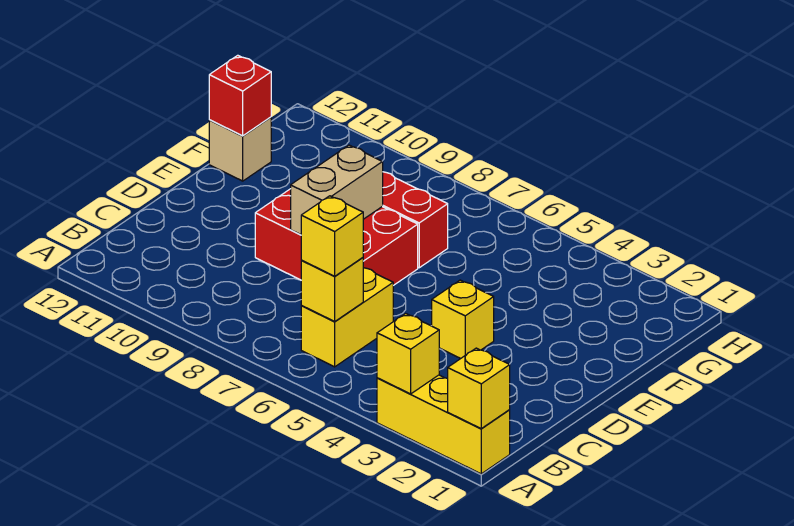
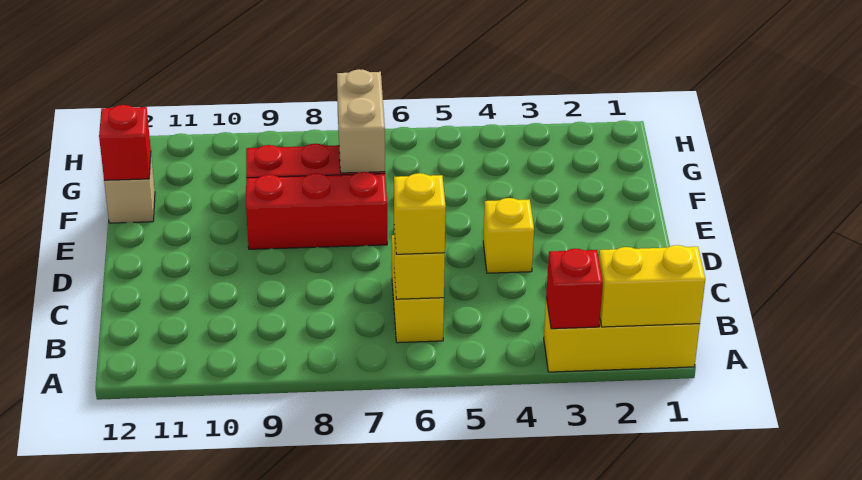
yellow 1x1 brick [448,348,510,428] -> yellow 1x2 brick [599,245,705,327]
yellow 1x1 brick [377,314,439,394] -> red 1x1 brick [546,249,603,329]
red 2x3 brick [255,189,418,286] -> red 1x3 brick [246,172,387,249]
tan 1x2 brick [291,145,383,235] -> tan 1x2 brick moved to [337,69,385,173]

